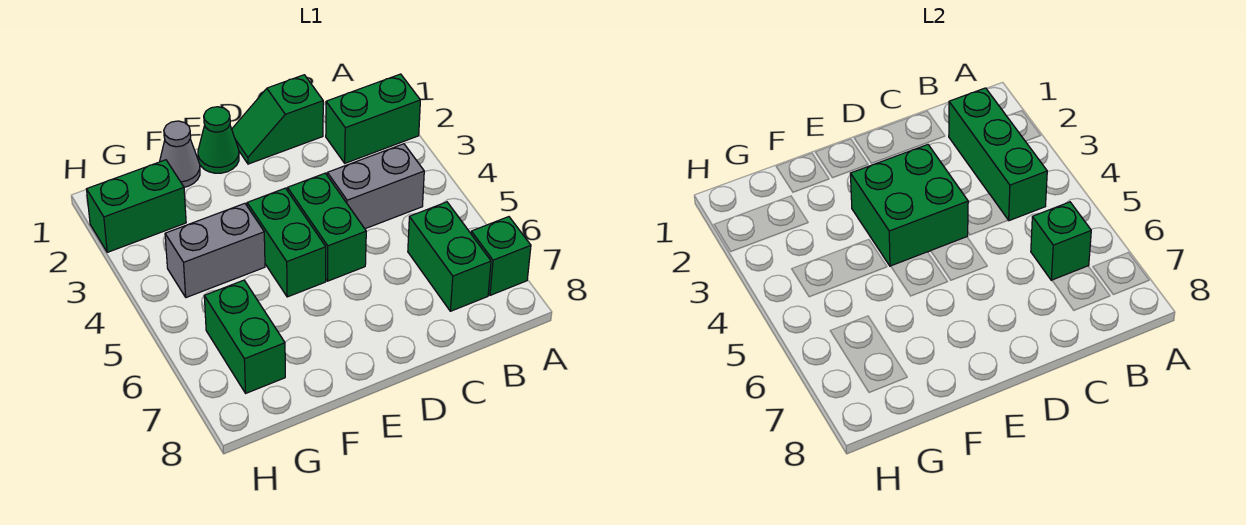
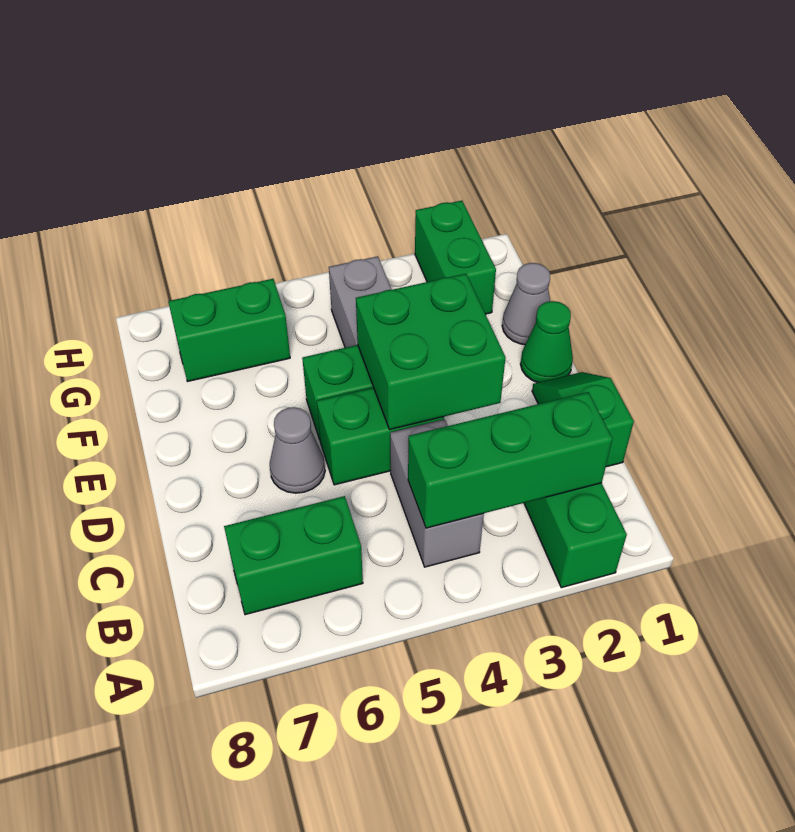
green 1x1 brick [471,217,531,295] -> none
green 1x1 brick [1031,202,1091,280] -> none
none -> grey 1x1 cone [270,407,325,493]

